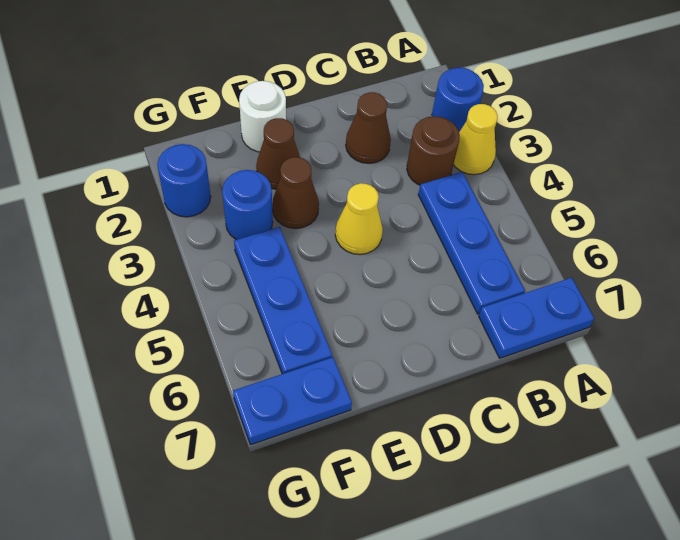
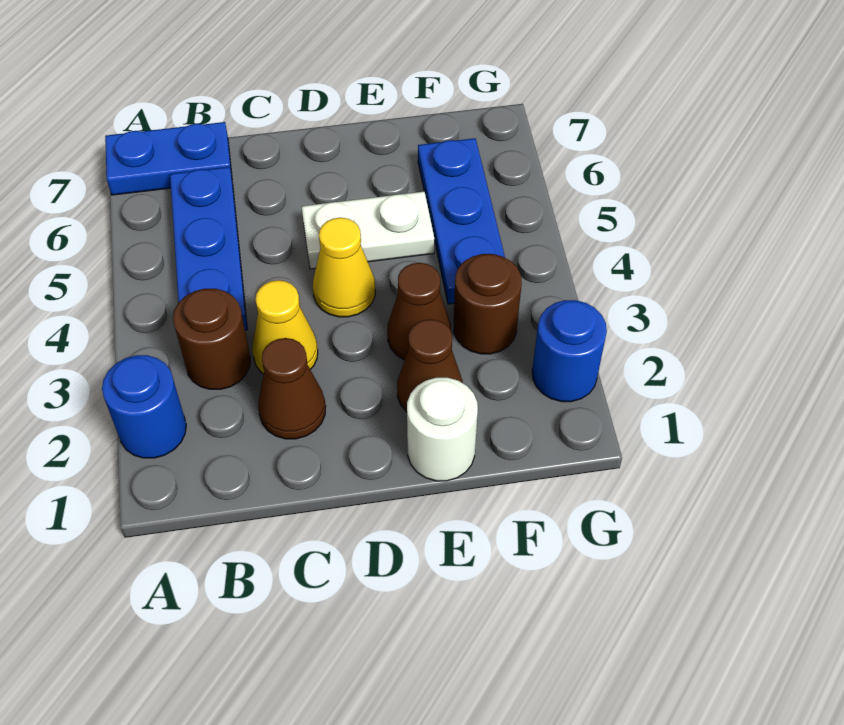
yellow 1x1 cone [453,104,498,175] -> yellow 1x1 cone moved to [252,280,318,374]
none -> white 1x2 plate [302,192,434,269]
blue 1x1 round brick [222,170,273,240] -> brown 1x1 round brick [454,254,522,354]
blue 1x2 plate [233,357,352,445] -> none

